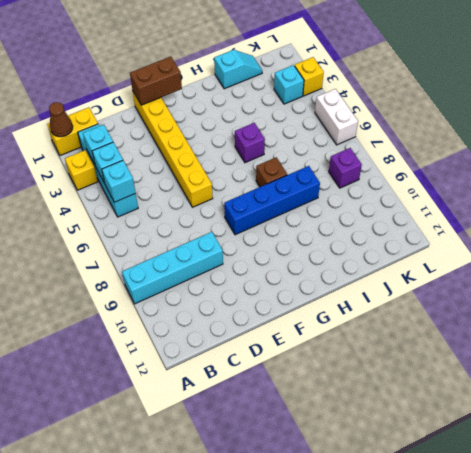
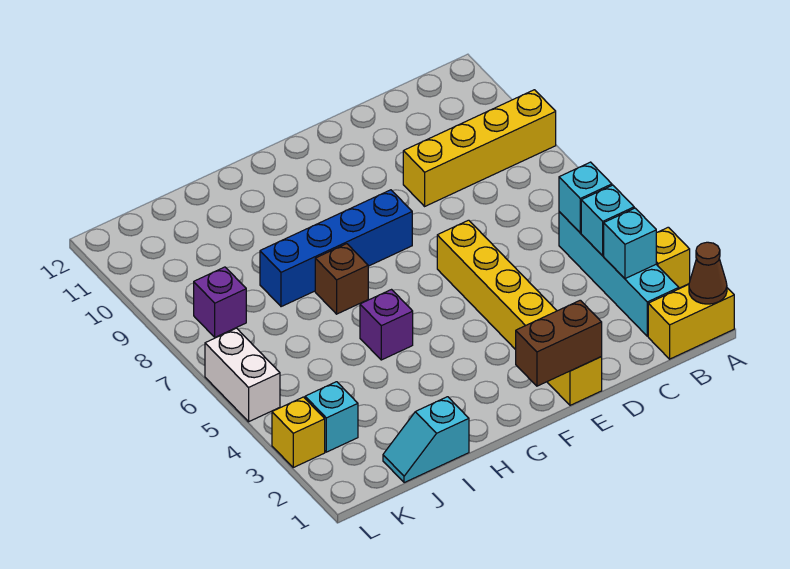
cyan 1x4 brick [122,232,223,304] -> yellow 1x4 brick [403,90,556,206]

